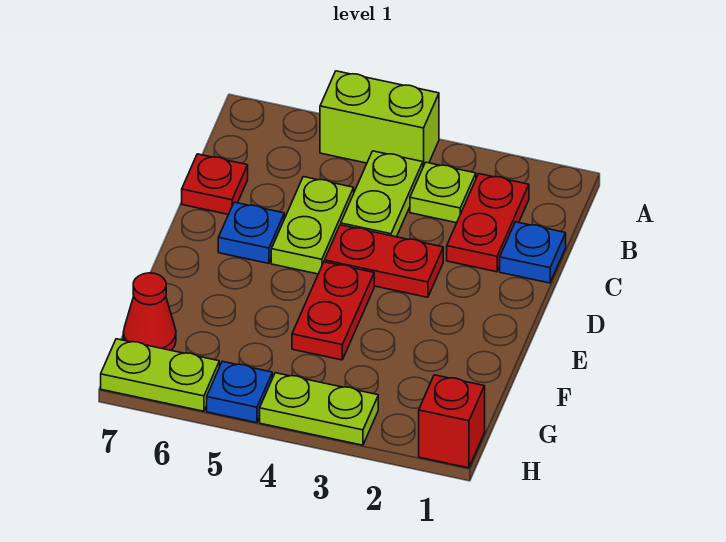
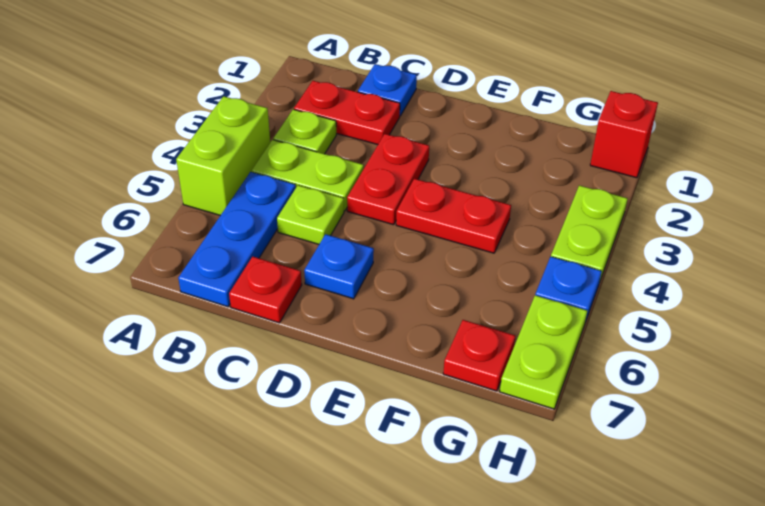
none -> blue 1x3 plate [178,172,296,307]
lime 1x2 plate [271,177,354,274] -> lime 1x1 plate [277,185,344,244]
red 1x1 cone [123,273,176,351] -> red 1x1 plate [443,320,515,391]

